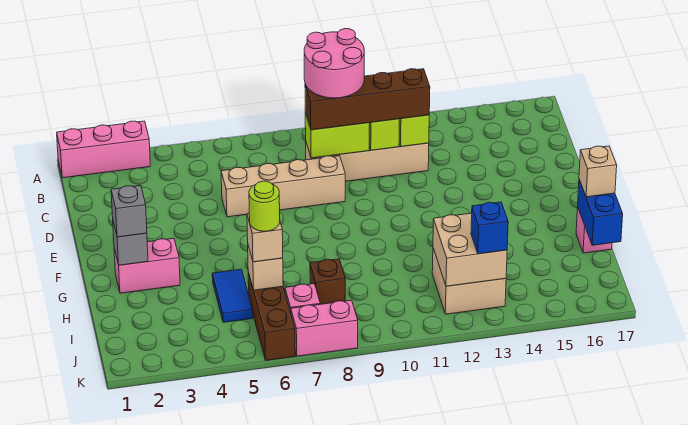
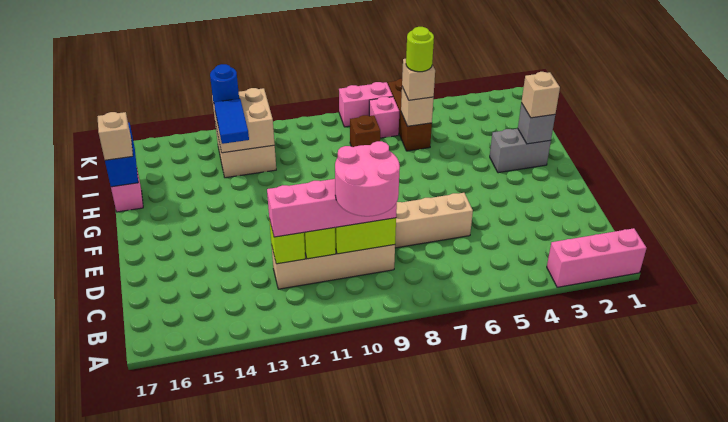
brown 1x4 brick [305,69,430,130] -> pink 1x4 brick [267,179,397,237]
pink 1x2 brick [114,238,180,293] -> grey 1x2 brick [490,129,551,173]
grey 1x1 brick [111,185,147,237] -> tan 1x1 brick [521,72,560,118]
blue 1x2 tile [212,269,253,322] -> blue 1x2 tile moved to [214,99,249,144]
blue 1x1 brick [471,202,508,254] -> blue 1x1 round brick [210,64,239,103]

